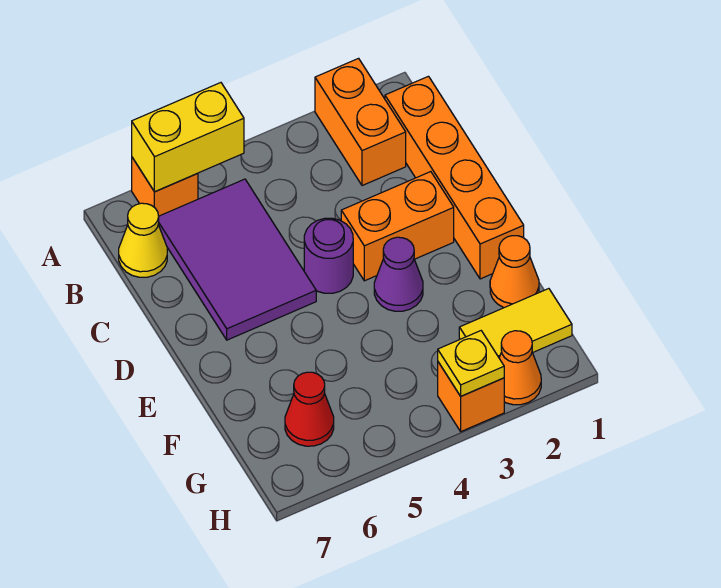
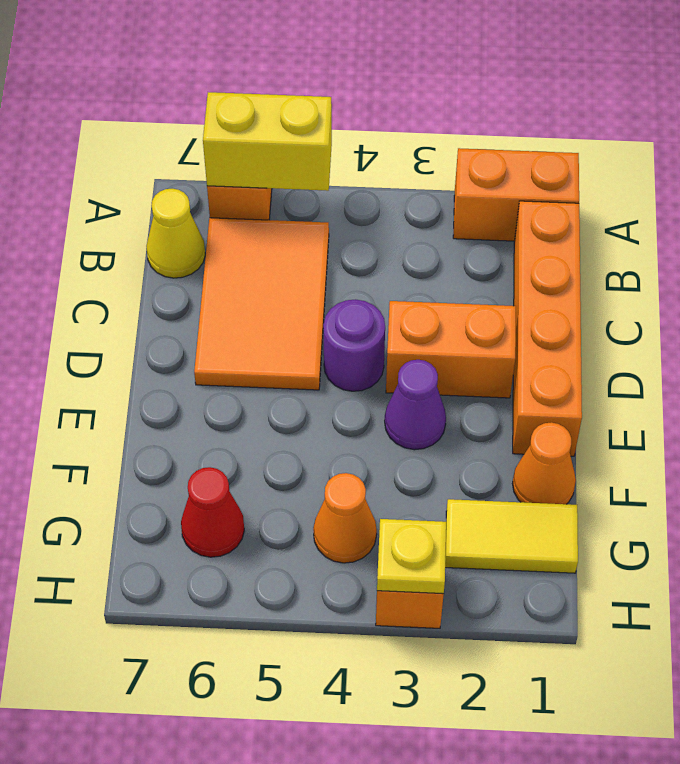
orange 1x2 brick [315,58,406,186] -> orange 1x2 brick turned to [453,148,579,241]
purple 2x3 tile [158,179,316,340] -> orange 2x3 tile [194,218,329,390]
orange 1x1 cone [499,331,541,405] -> orange 1x1 cone moved to [313,473,377,563]

